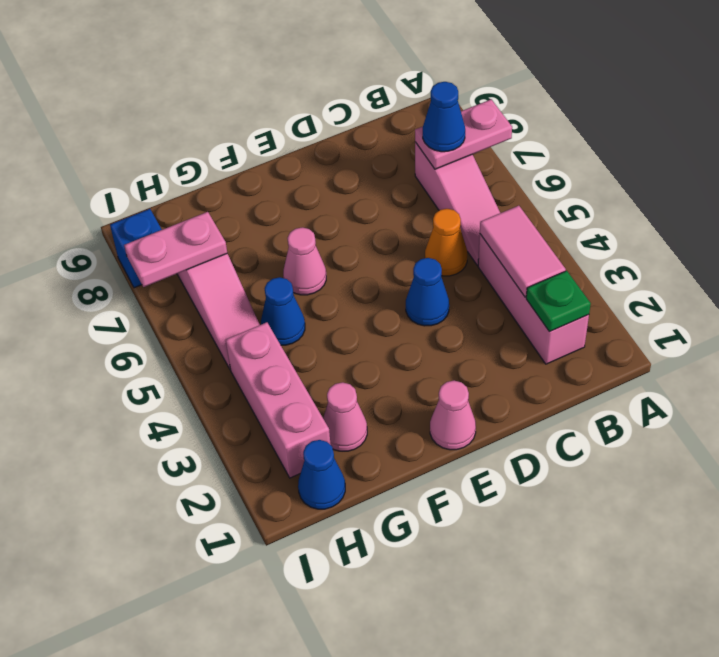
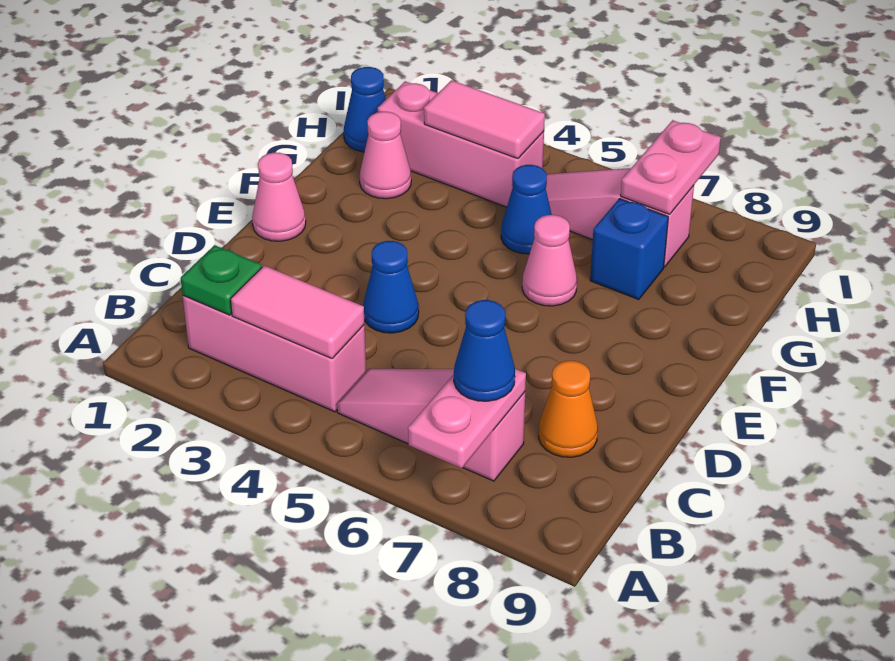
orange 1x1 cone [425,209,467,276] -> orange 1x1 cone moved to [539,361,598,457]
none -> pink 1x2 tile [424,80,545,159]
blue 1x1 brick [110,209,162,288] -> blue 1x1 brick moved to [590,199,668,300]

